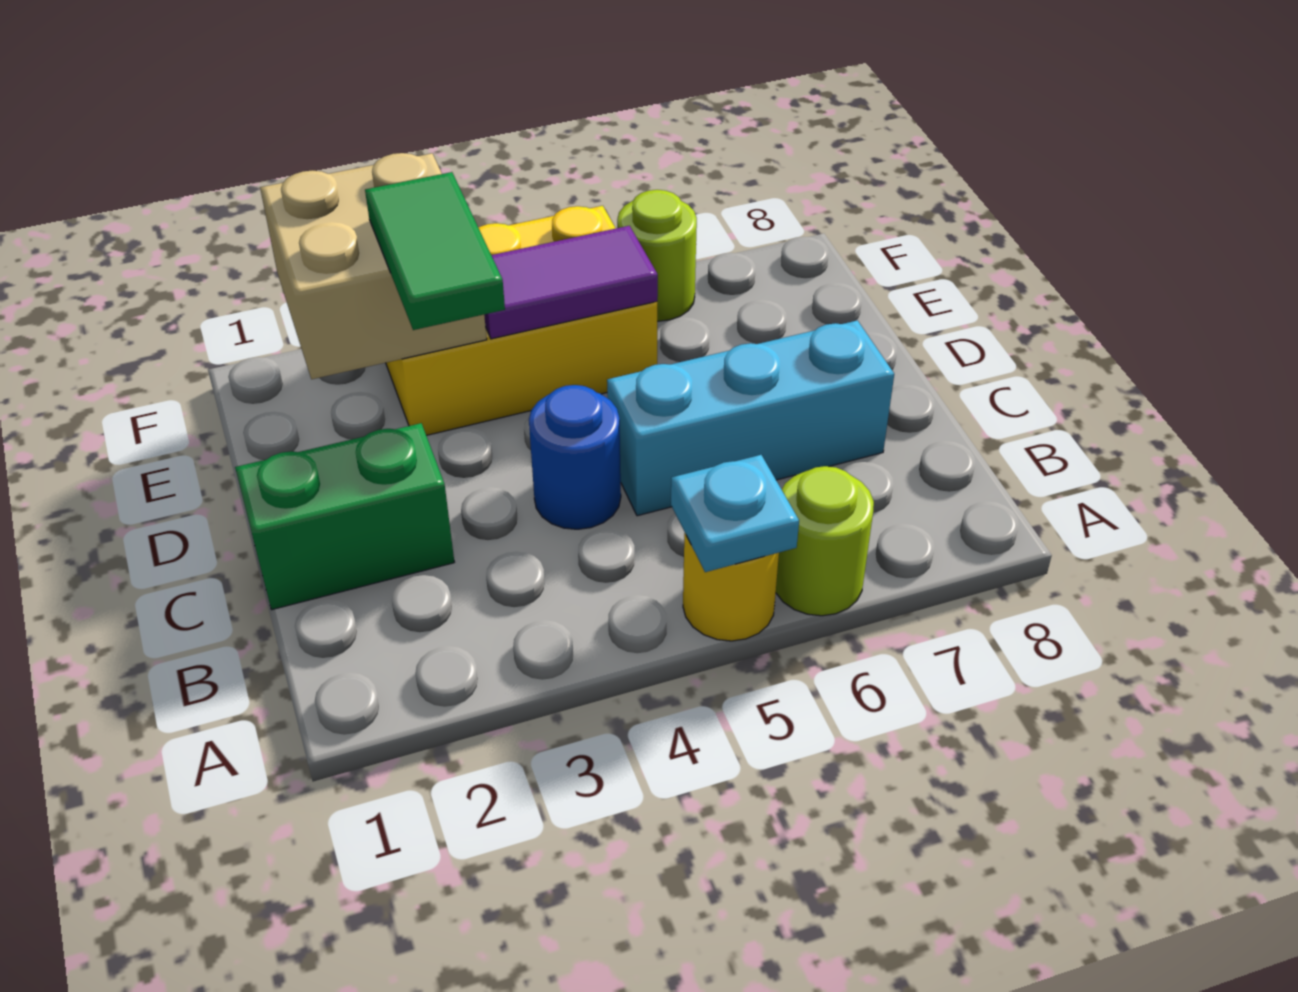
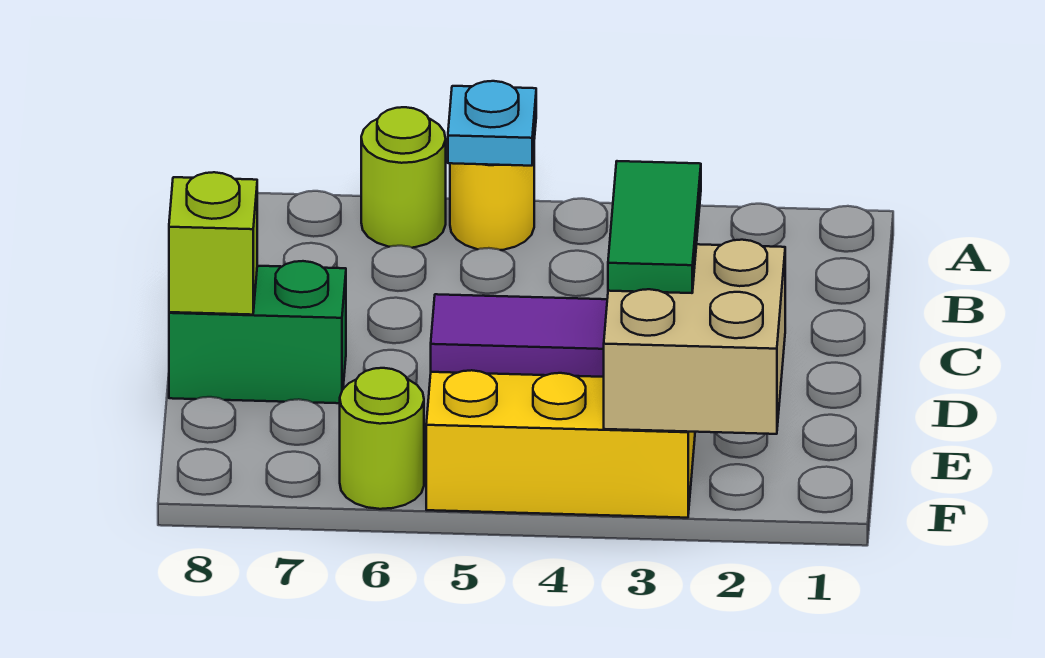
green 1x2 brick [235,423,454,610] -> green 1x2 brick moved to [169,261,346,403]
blue 1x1 round brick [529,385,621,529] -> none
cyan 1x3 brick [607,320,894,516] -> none
none -> lime 1x1 brick [169,172,257,315]

